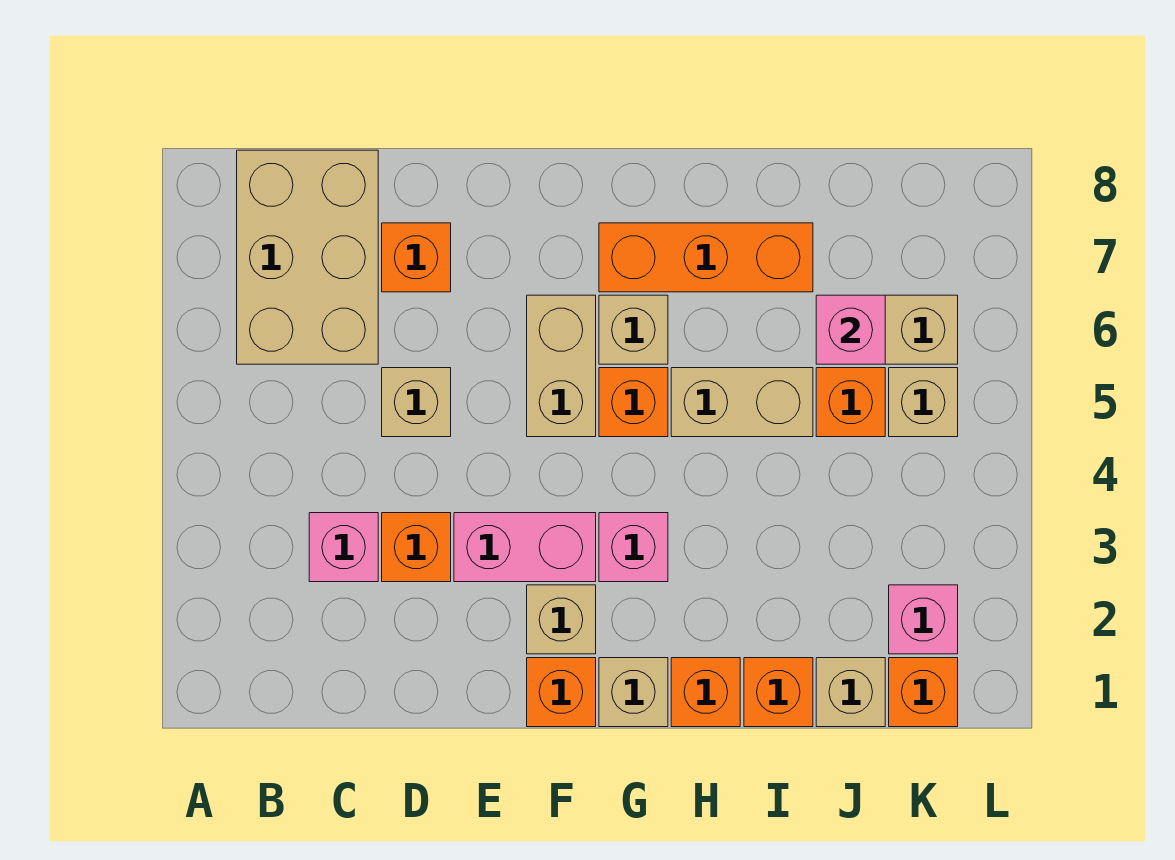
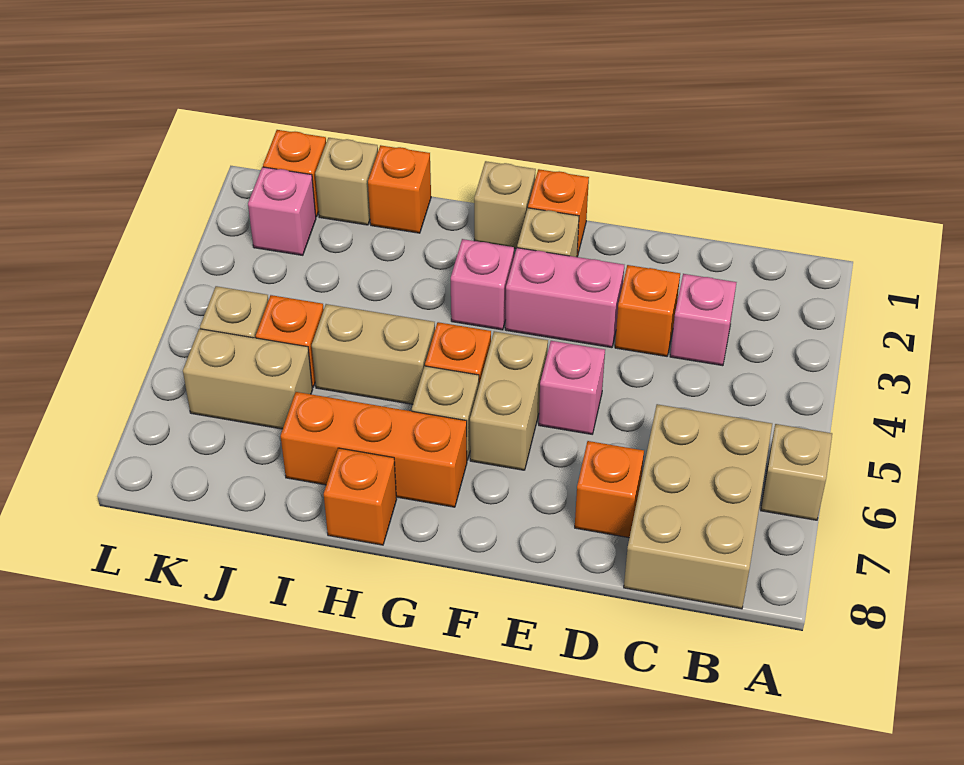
tan 1x1 brick [382,368,451,437] -> tan 1x1 brick moved to [761,424,832,520]
orange 1x1 brick [671,658,740,727] -> orange 1x1 brick moved to [324,448,397,545]
pink 1x1 brick [816,295,885,364] -> pink 1x1 brick moved to [539,341,605,434]

